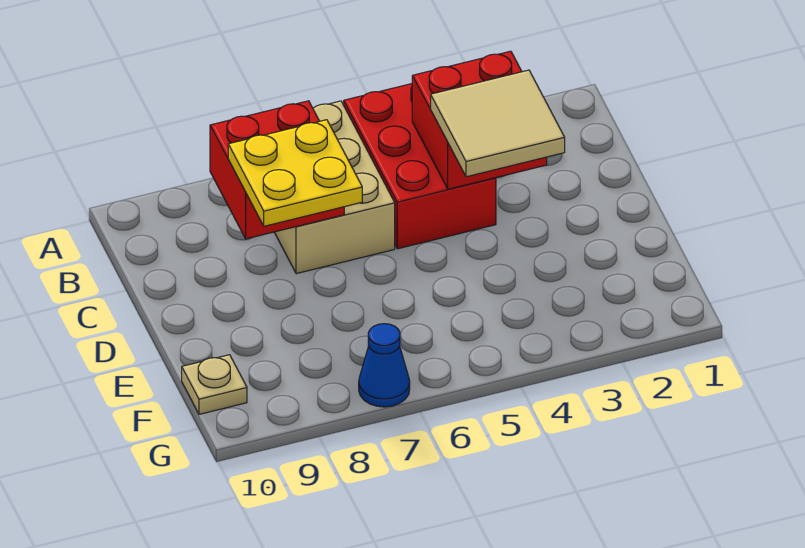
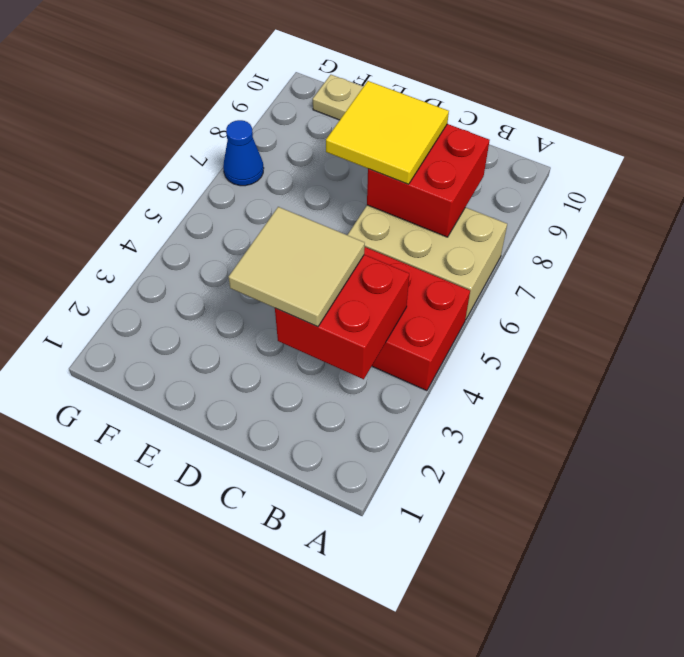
yellow 2x2 plate [228,120,362,226] -> yellow 2x2 tile [326,81,449,184]

